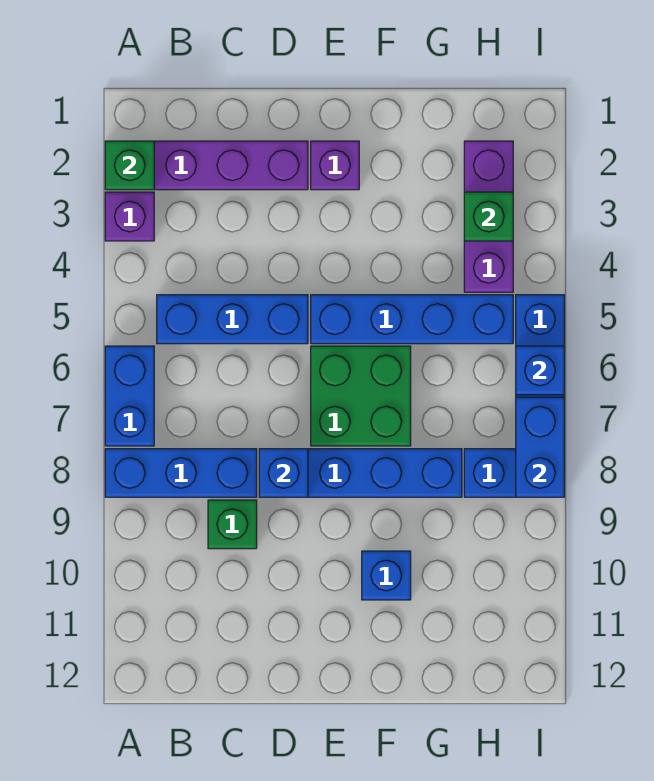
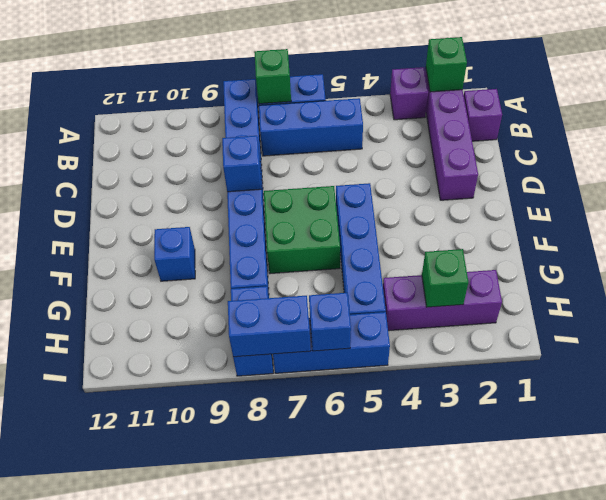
blue 1x3 brick [157,295,308,344] -> blue 1x3 brick turned to [259,98,363,156]
green 1x1 brick [208,500,257,549] -> green 1x1 brick moved to [254,49,291,104]
purple 1x1 brick [311,141,359,190] -> purple 1x1 brick moved to [464,89,502,141]

